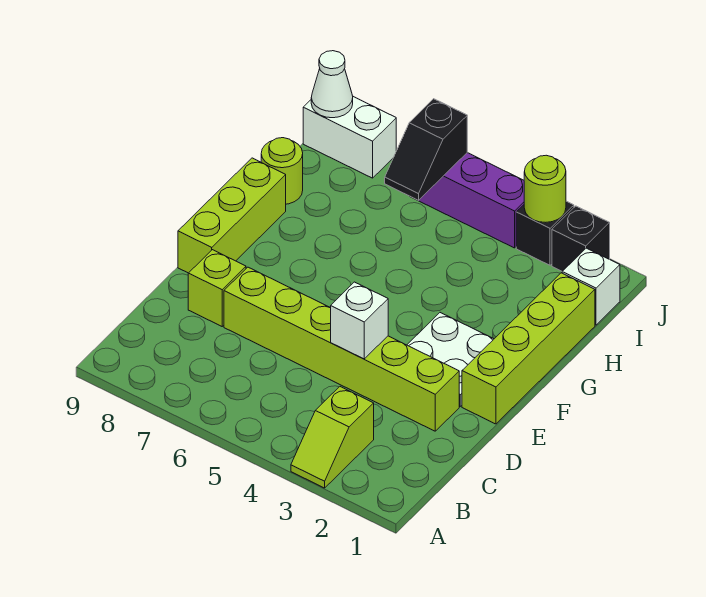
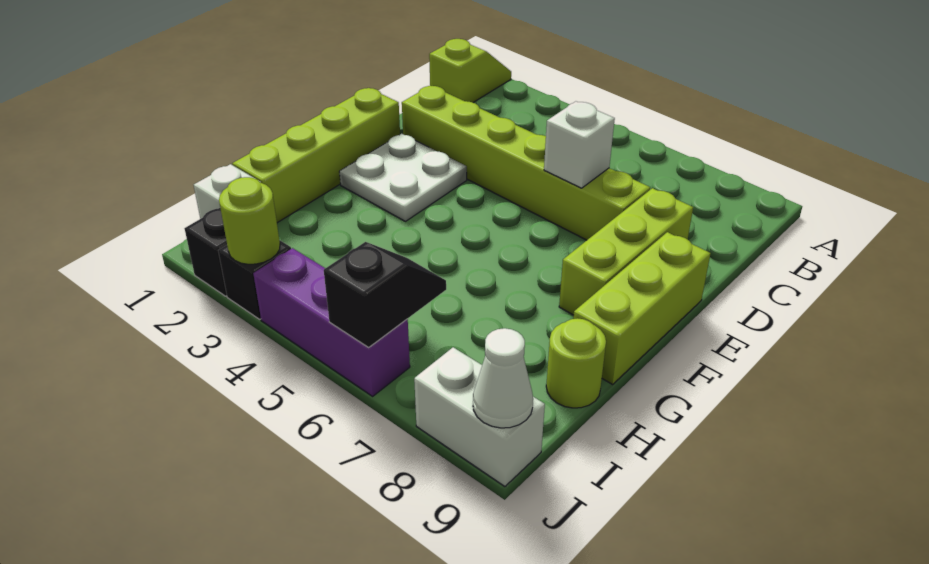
lime 1x2 slope [291,387,374,488] -> lime 1x2 slope moved to [429,39,511,103]
white 1x1 brick [331,282,388,359] -> white 1x1 brick moved to [544,101,615,188]
lime 1x1 brick [188,250,246,326] -> lime 1x3 brick [559,188,693,315]

